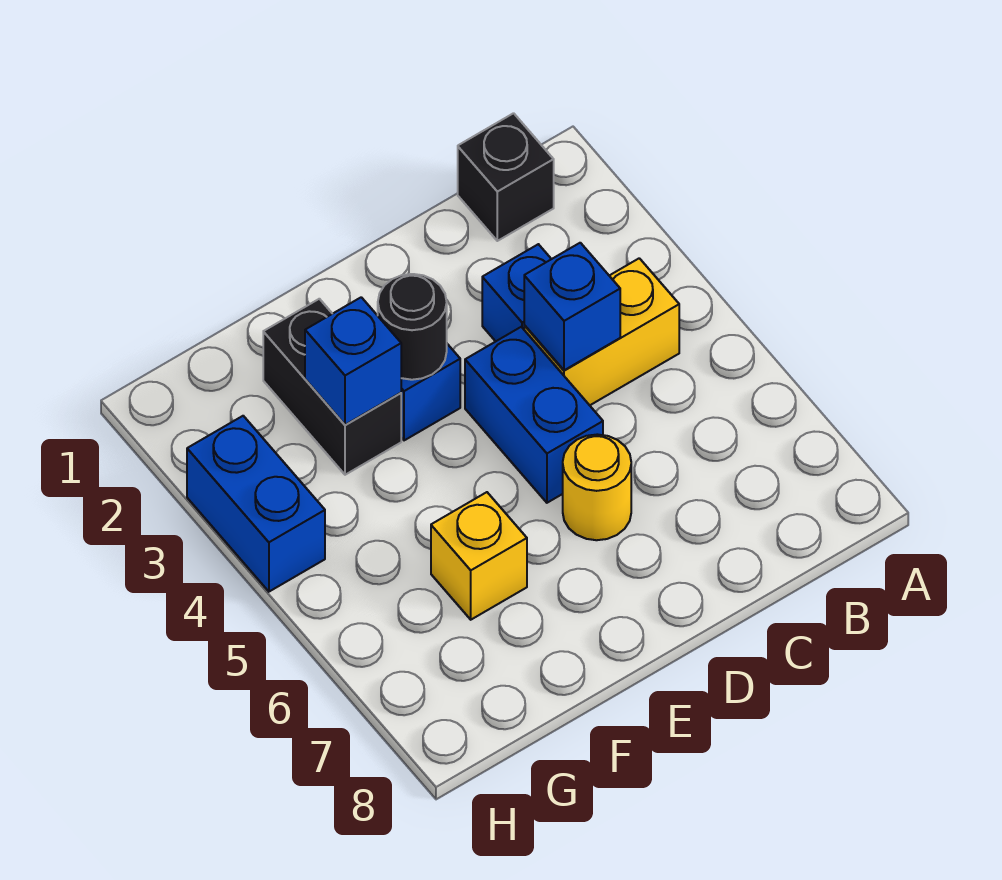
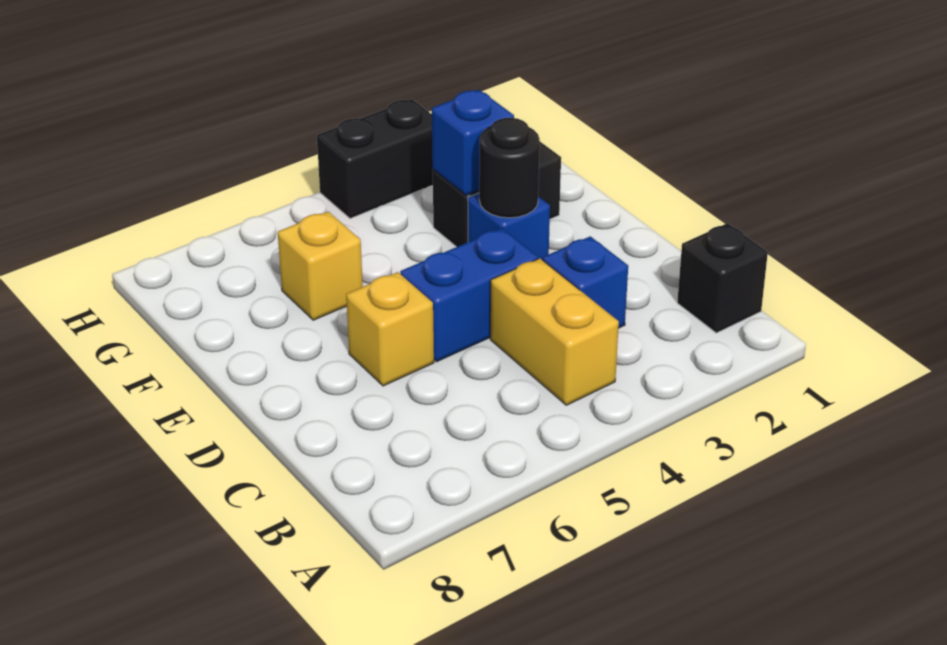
blue 1x1 brick [524,243,620,370] -> none
yellow 1x1 round brick [563,434,631,540] -> yellow 1x1 brick [346,272,434,386]
blue 1x2 brick [187,416,325,592] -> black 1x2 brick [317,99,433,218]

